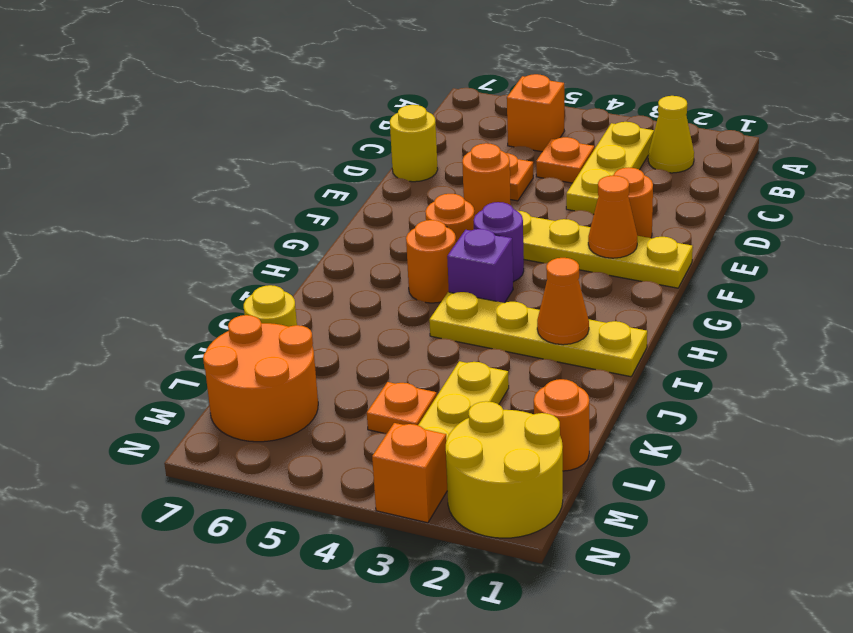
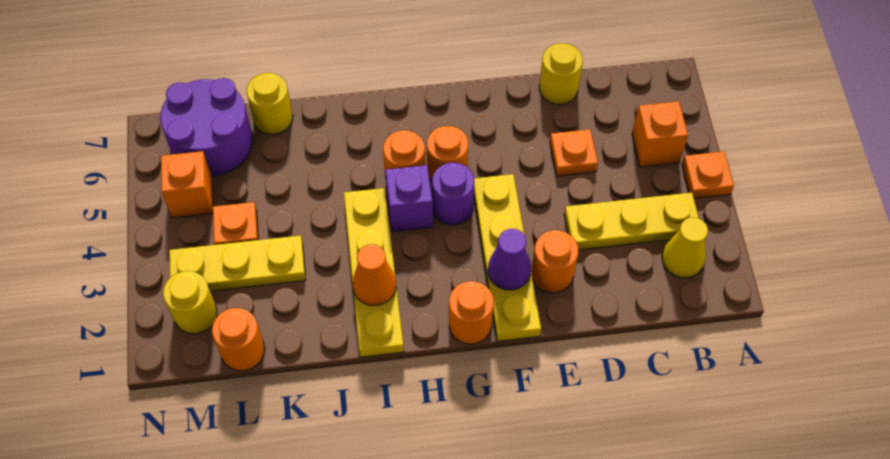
orange 1x1 plate [536,137,594,183] -> orange 1x1 plate moved to [682,151,734,198]
orange 1x1 round brick [462,143,511,216] -> orange 1x1 round brick moved to [449,281,494,344]
orange 1x1 cone [588,175,637,258] -> purple 1x1 cone [488,229,531,290]
orange 2x2 round brick [203,315,318,442] -> purple 2x2 round brick [160,78,253,177]
yellow 2x2 round brick [446,401,563,538] -> yellow 1x1 round brick [163,271,217,334]
orange 1x1 brick [372,423,447,523] -> orange 1x1 brick moved to [161,151,213,218]

